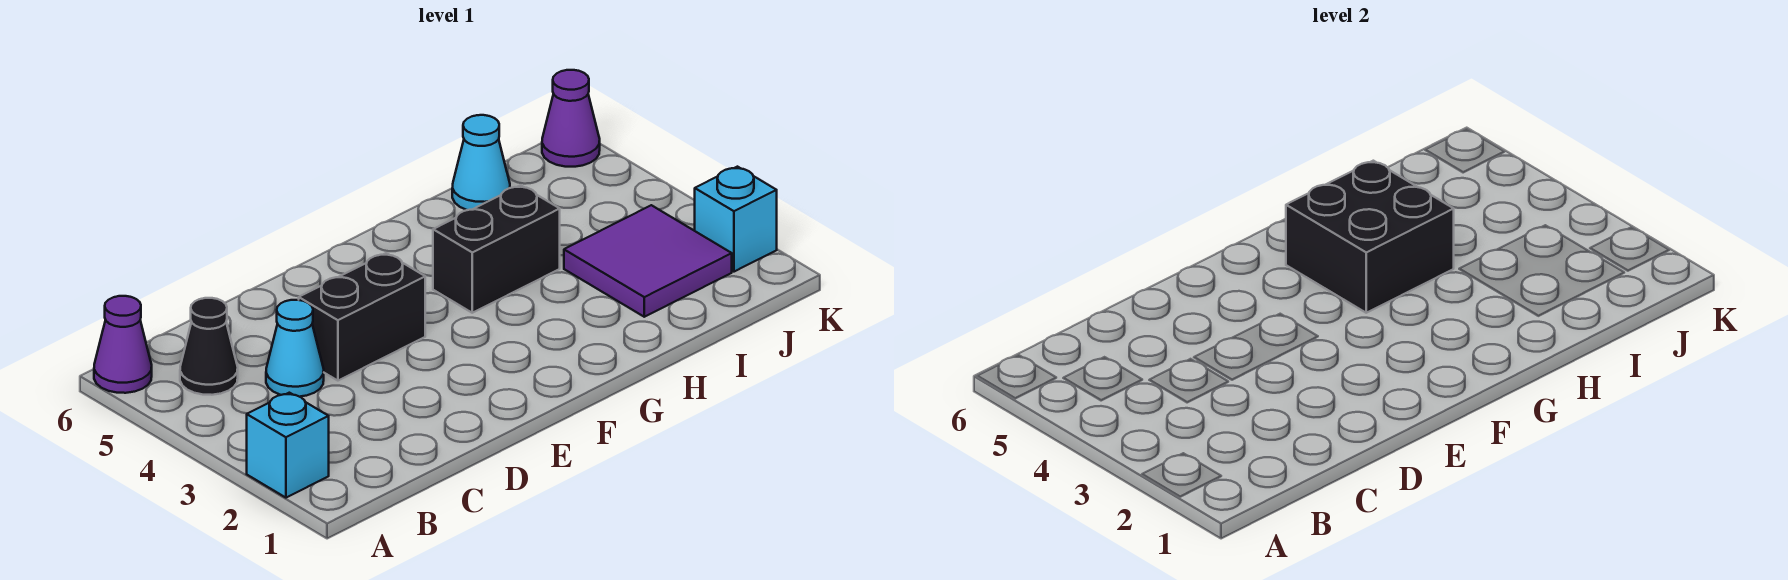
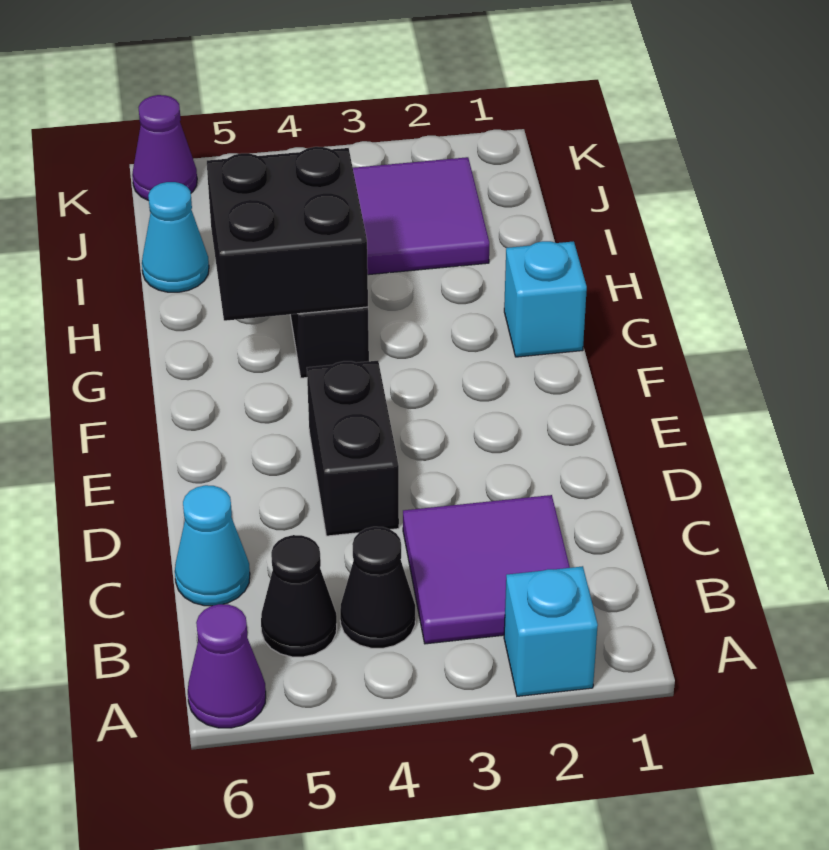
none -> purple 2x2 tile [403,495,570,644]
none -> black 1x1 cone [340,527,415,648]
cyan 1x1 cone [266,300,324,397] -> cyan 1x1 cone moved to [175,485,250,606]
cyan 1x1 brick [695,167,777,272] -> cyan 1x1 brick moved to [504,241,587,357]

